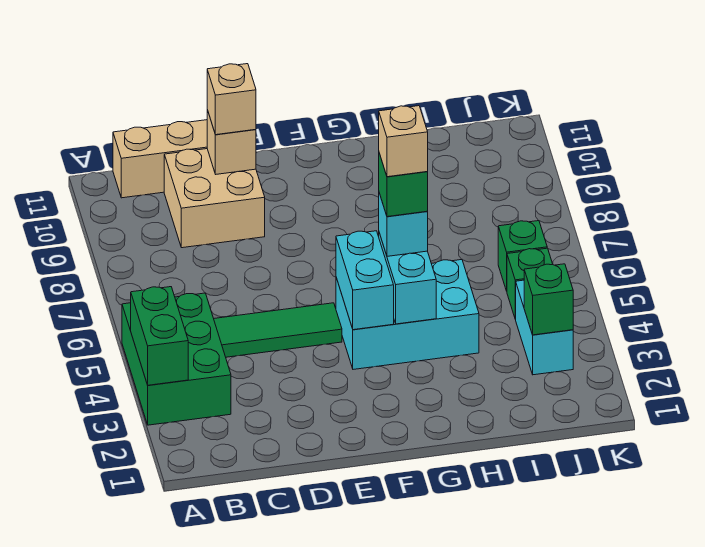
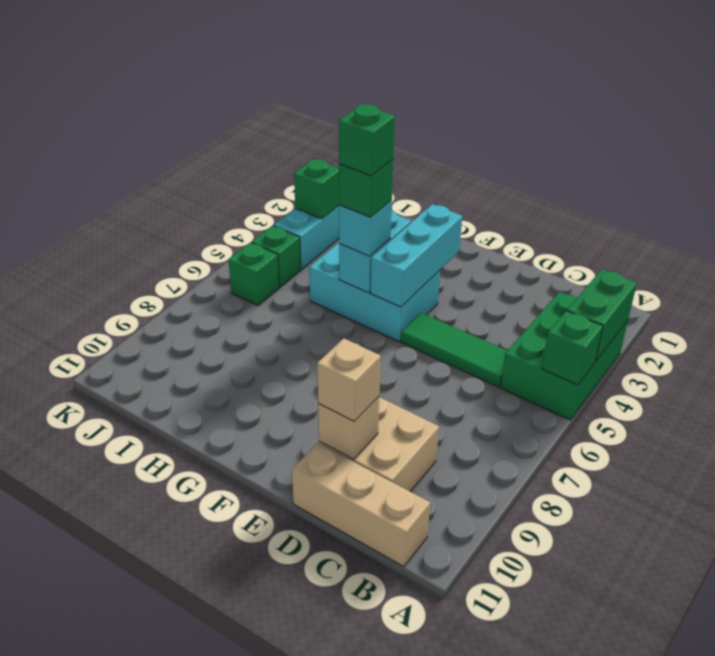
none -> green 1x1 brick [542,311,603,385]
cyan 1x2 brick [336,231,394,330] -> cyan 1x3 brick [371,204,462,307]
tan 1x1 brick [379,106,428,177] -> green 1x1 brick [339,104,395,176]

